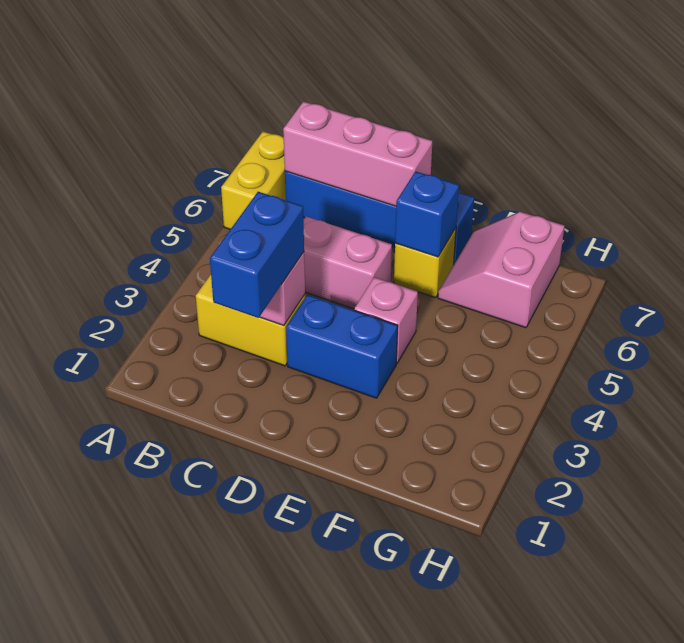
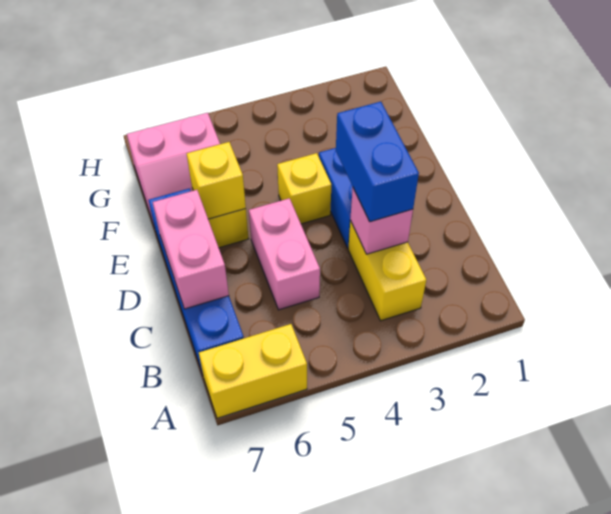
pink 1x3 brick [283,102,432,206] -> pink 1x2 brick [153,190,229,309]
blue 1x2 brick [210,192,304,318] -> blue 1x2 brick turned to [336,102,419,222]
pink 1x1 brick [354,277,418,363] -> yellow 1x1 brick [277,153,331,224]
blue 1x1 brick [395,171,459,257] -> yellow 1x1 brick [187,142,246,219]

